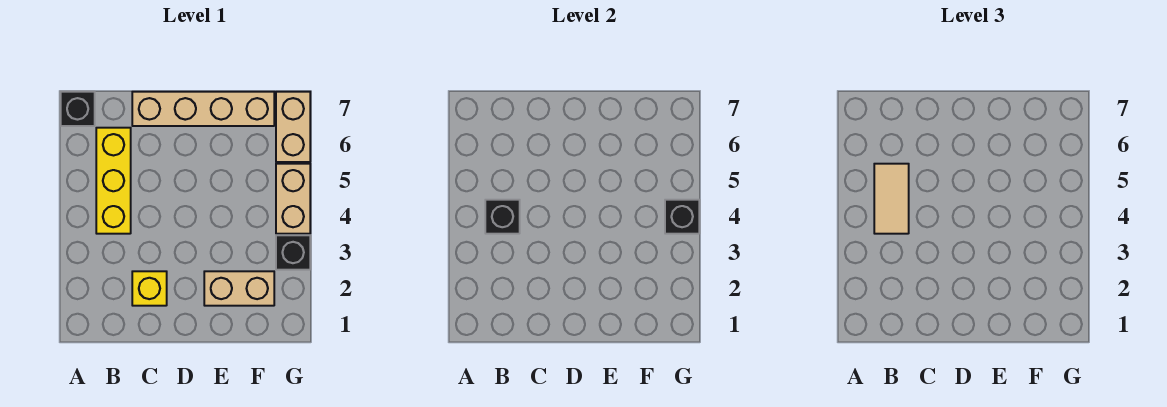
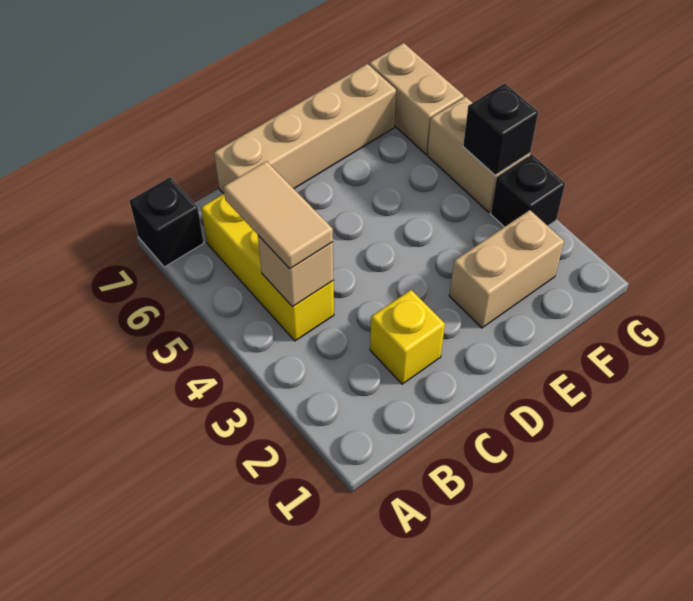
black 1x1 brick [485,200,520,234] -> tan 1x1 brick [258,235,334,307]

